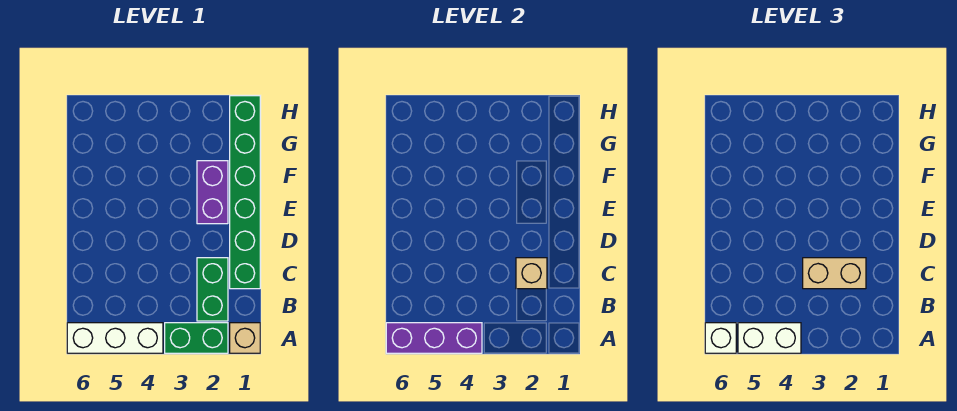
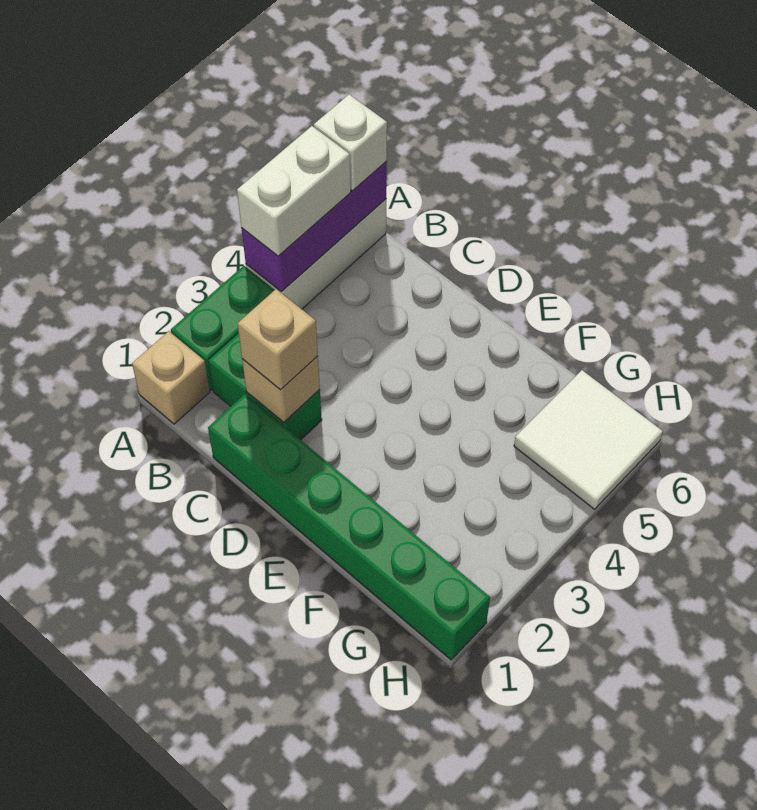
tan 1x2 brick [803,258,866,289] -> tan 1x1 brick [238,289,318,390]
purple 1x2 brick [197,161,228,224] -> none
none -> white 2x2 tile [514,370,663,509]

